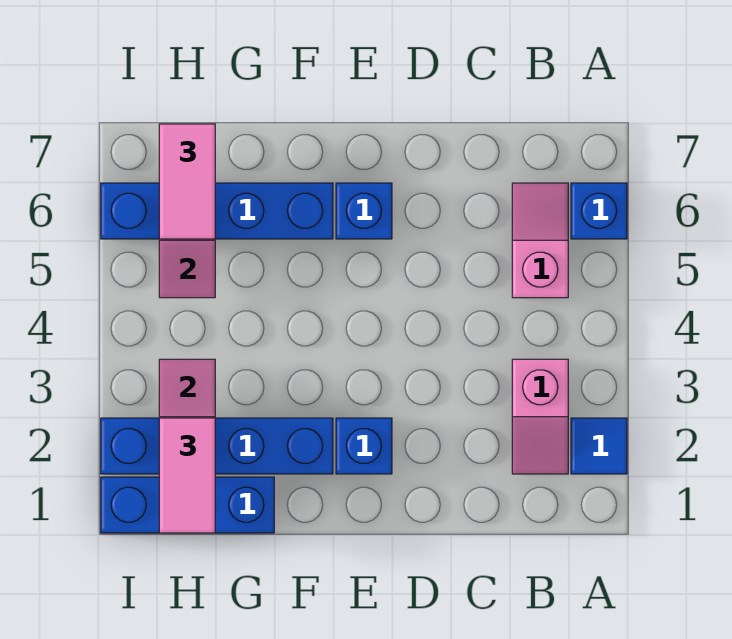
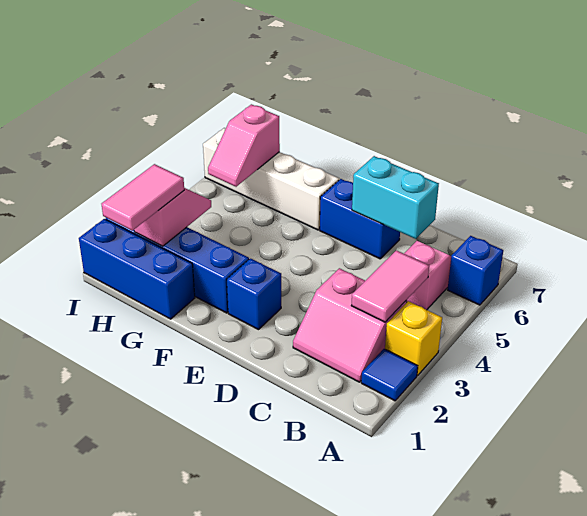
none -> yellow 1x1 brick [385,301,442,376]
pink 1x2 slope [512,359,568,474] -> pink 2x2 slope [293,268,406,382]
none -> cyan 1x2 brick [352,156,439,239]
blue 1x1 brick [336,183,392,239] -> blue 1x2 brick [320,179,400,259]
blue 1x4 brick [101,183,333,239] -> white 1x4 brick [203,128,339,230]
pink 1x2 tile [159,124,215,239] -> pink 1x2 tile moved to [351,250,429,322]

